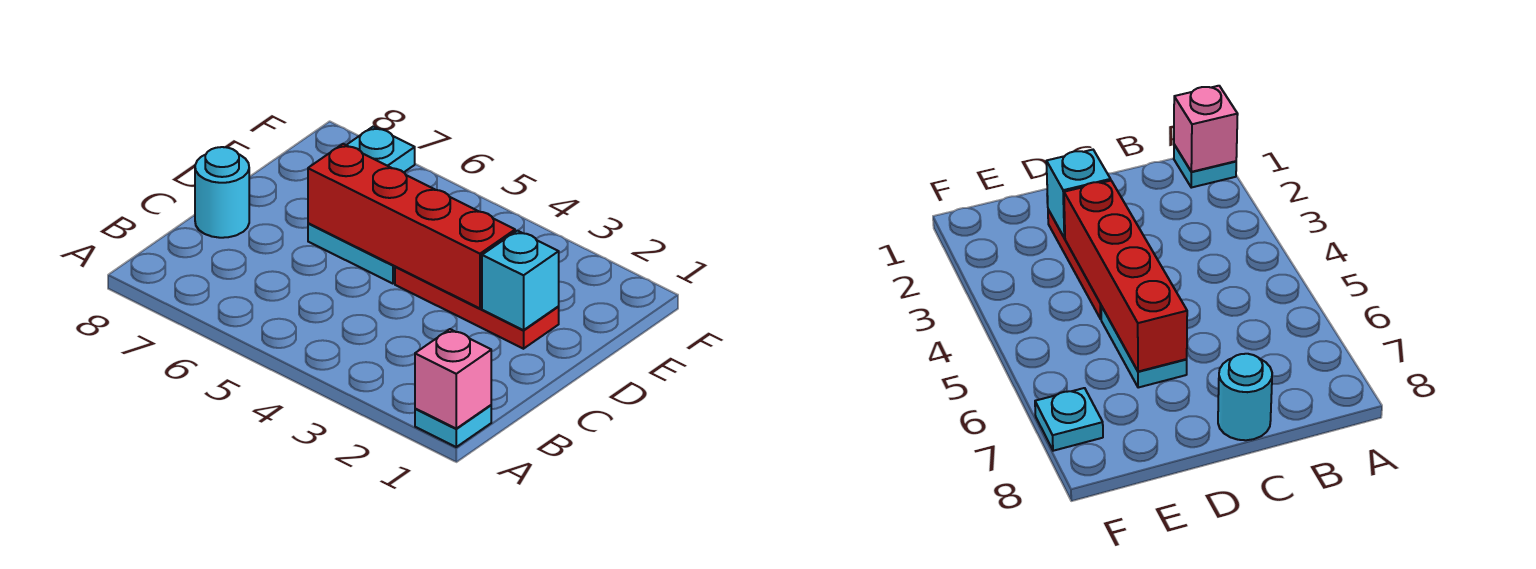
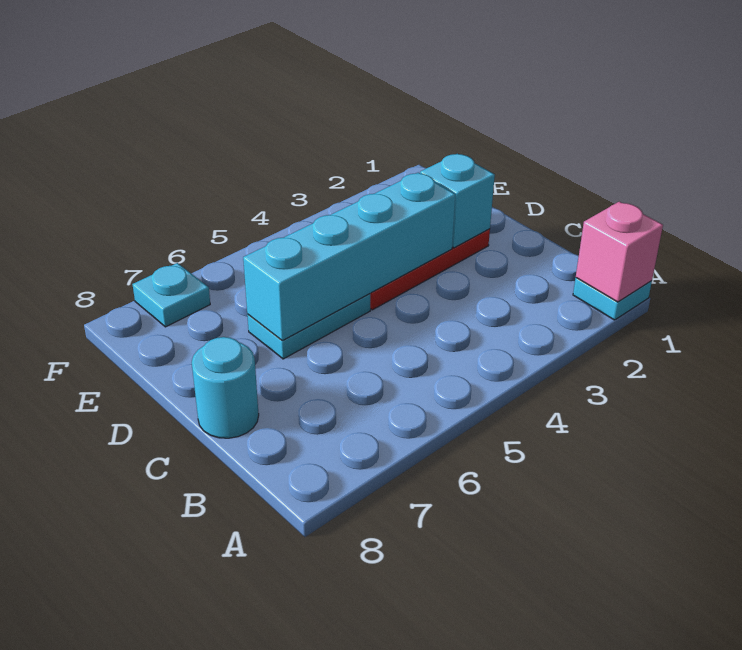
red 1x4 brick [308,144,515,308] -> cyan 1x4 brick [243,173,456,341]

